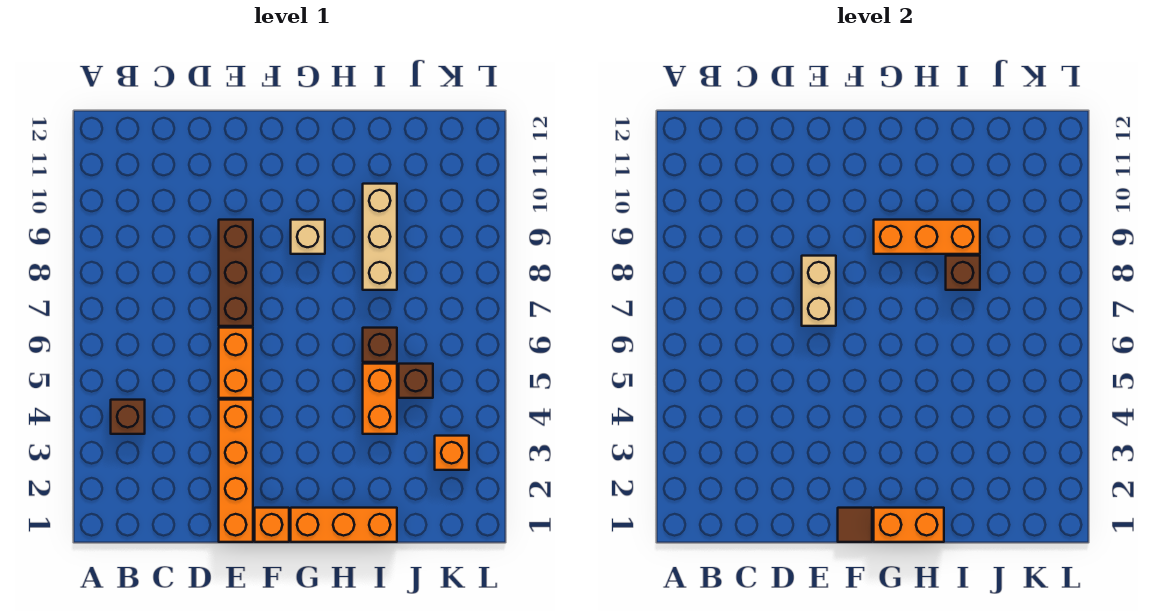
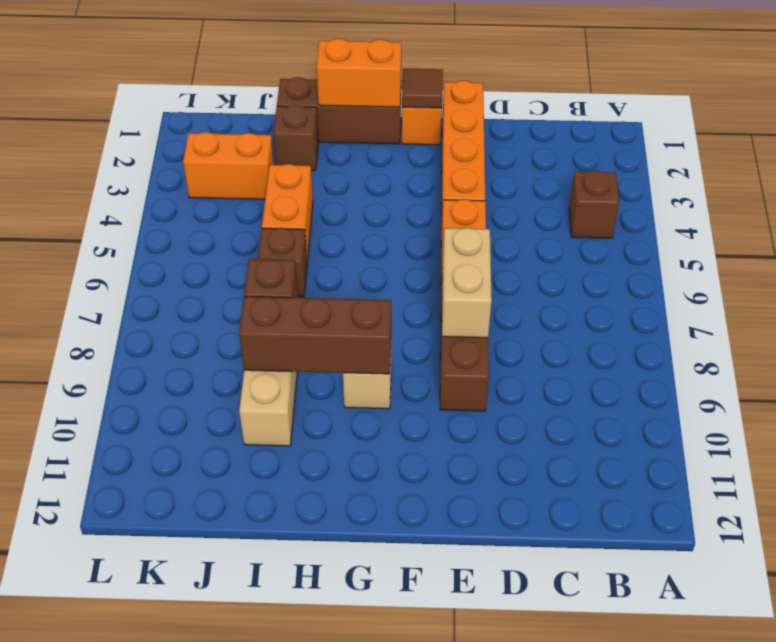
orange 1x3 brick [291,508,397,542] -> brown 1x3 brick [277,77,401,144]
orange 1x3 brick [874,220,980,254] -> brown 1x3 brick [239,297,391,374]
brown 1x1 brick [399,364,433,398] -> brown 1x1 brick moved to [273,105,318,171]
orange 1x1 brick [435,436,469,470] -> orange 1x2 brick [183,132,274,199]

